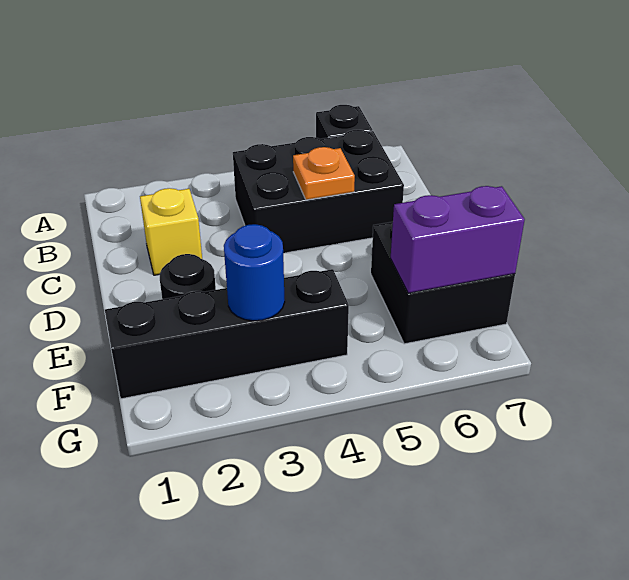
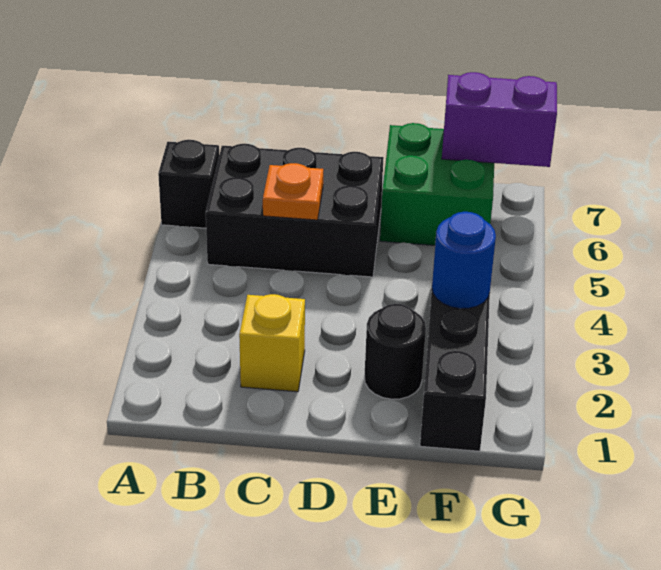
black 2x3 brick [233,130,404,253] -> black 2x3 brick turned to [206,144,384,277]
black 2x2 brick [371,222,515,344] -> green 2x2 brick [380,123,494,245]
purple 1x2 brick [390,186,525,293] -> purple 1x2 brick turned to [442,72,557,167]

